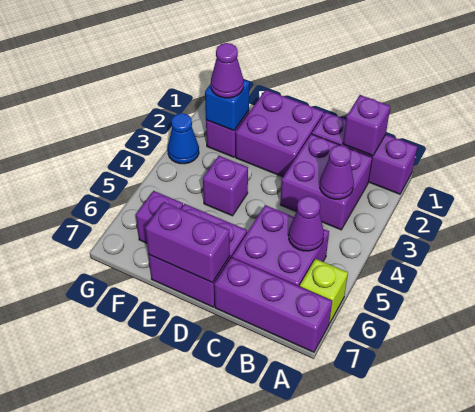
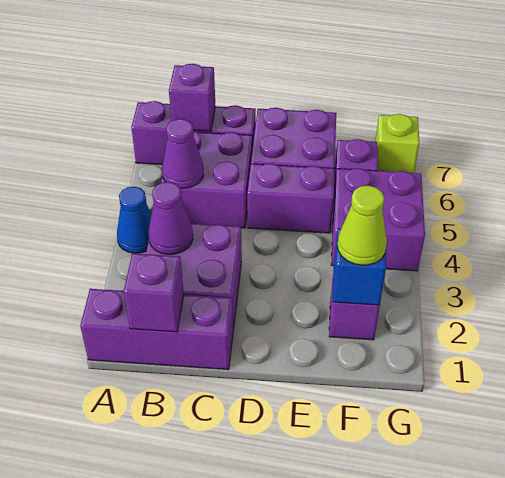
lime 1x1 brick [300,259,348,323] -> lime 1x1 brick moved to [375,114,419,173]
purple 2x2 brick [236,90,324,177] -> purple 2x2 brick moved to [331,168,425,271]
purple 1x2 brick [145,202,230,283] -> purple 1x2 brick moved to [247,163,335,233]
purple 1x1 brick [203,156,248,216] -> purple 1x1 brick moved to [169,64,215,131]
purple 1x1 cone [211,43,244,98] -> lime 1x1 cone [337,186,387,265]
blue 1x1 cone [168,113,199,164] -> blue 1x1 cone moved to [117,187,151,253]

